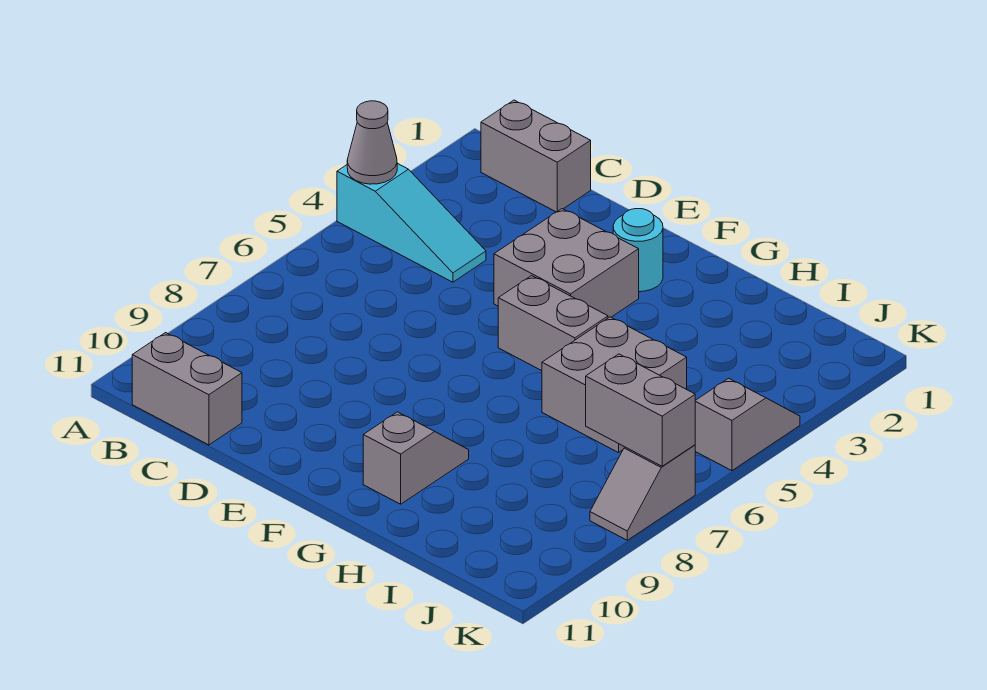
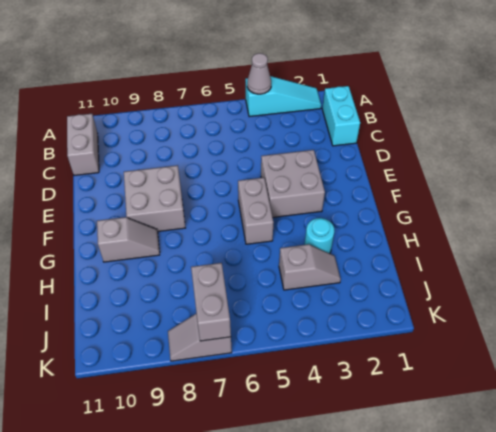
cyan 1x3 slope [337,163,486,282] -> cyan 1x3 slope turned to [246,76,321,117]
grey 1x2 brick [481,100,591,212] -> cyan 1x2 brick [322,86,360,146]
cyan 1x1 round brick [613,209,663,292] -> cyan 1x1 round brick moved to [304,218,335,253]
grey 2x2 brick [542,317,687,453] -> grey 2x2 brick moved to [124,165,185,231]
grey 1x2 slope [695,378,800,471] -> grey 1x2 slope moved to [279,244,341,290]

